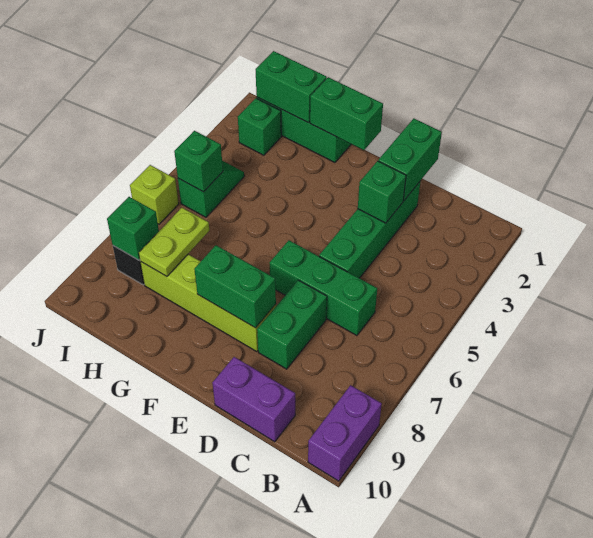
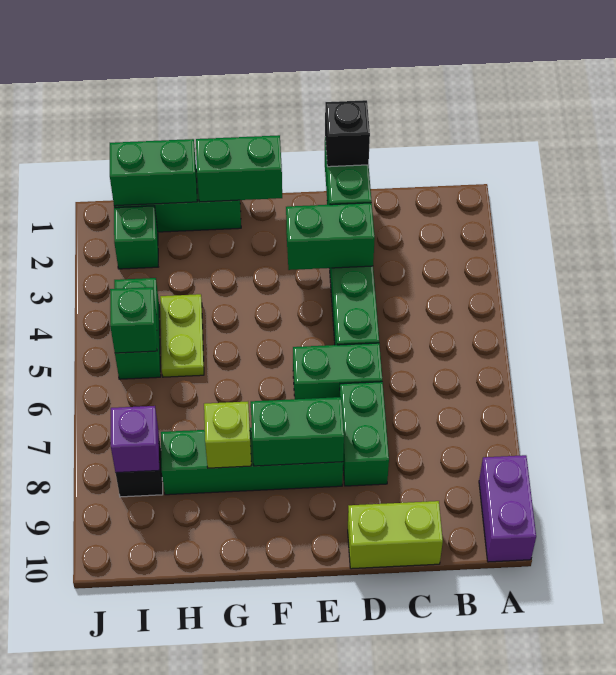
green 1x3 brick [270,240,377,336] -> green 1x2 brick [293,343,382,399]
purple 1x2 brick [213,357,295,442] -> lime 1x2 brick [348,501,443,569]
none -> black 1x1 brick [325,100,370,167]
green 1x1 brick [358,161,406,223] -> green 1x2 brick [286,203,375,270]
lime 1x4 brick [140,254,276,352] -> green 1x4 brick [161,428,343,495]
lime 1x2 plate [139,208,209,276] -> lime 1x2 plate moved to [160,294,204,377]
green 1x2 slope [178,161,244,217] -> green 1x2 brick [114,278,161,379]
green 1x1 brick [107,197,159,260] -> purple 1x1 brick [111,406,159,473]
lime 1x1 brick [130,165,179,224] -> lime 1x1 brick moved to [204,402,251,468]

